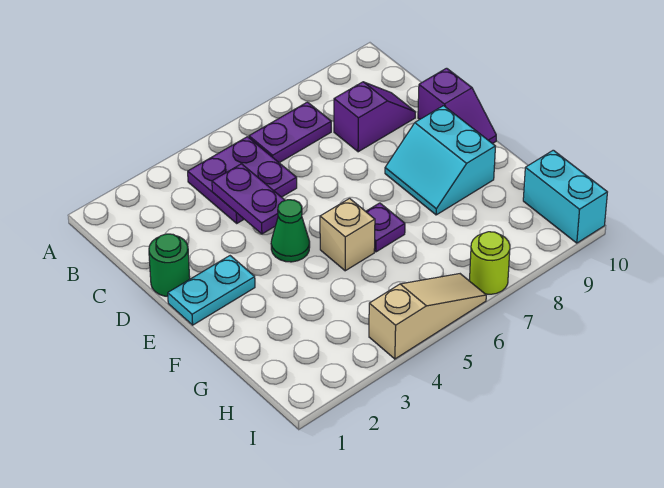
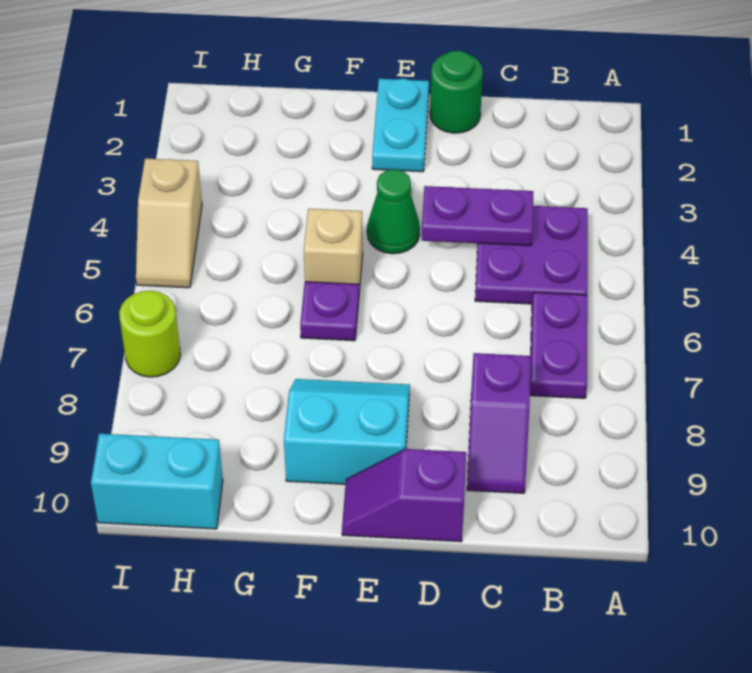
tan 1x3 slope [369,274,486,359] -> tan 1x2 slope [136,158,202,288]

